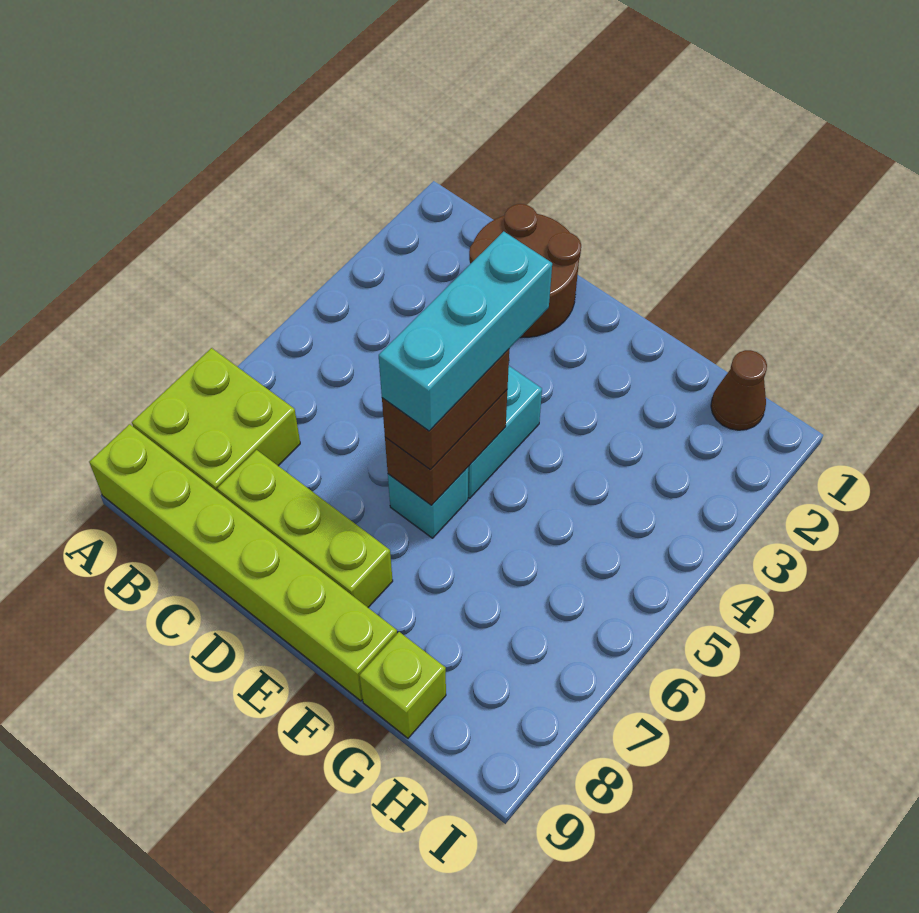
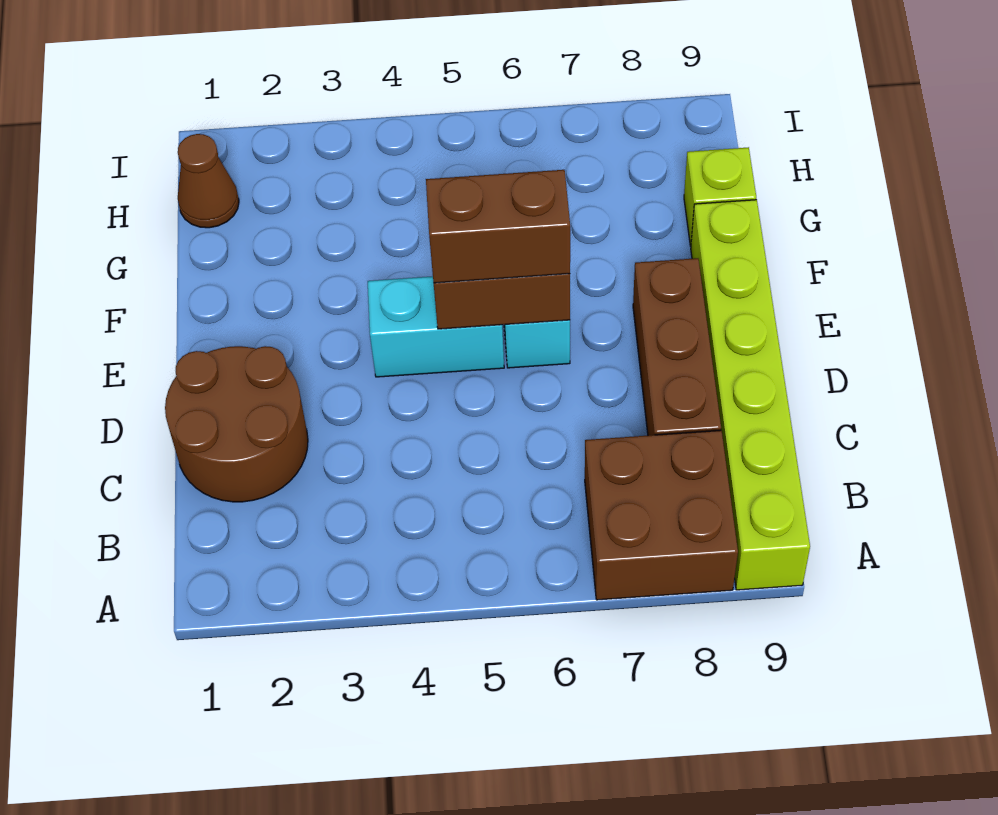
lime 2x2 brick [132,348,300,492] -> brown 2x2 brick [585,430,738,600]
lime 1x3 brick [218,450,393,607] -> brown 1x3 brick [633,258,721,436]
cyan 1x3 brick [379,231,552,431] -> none

